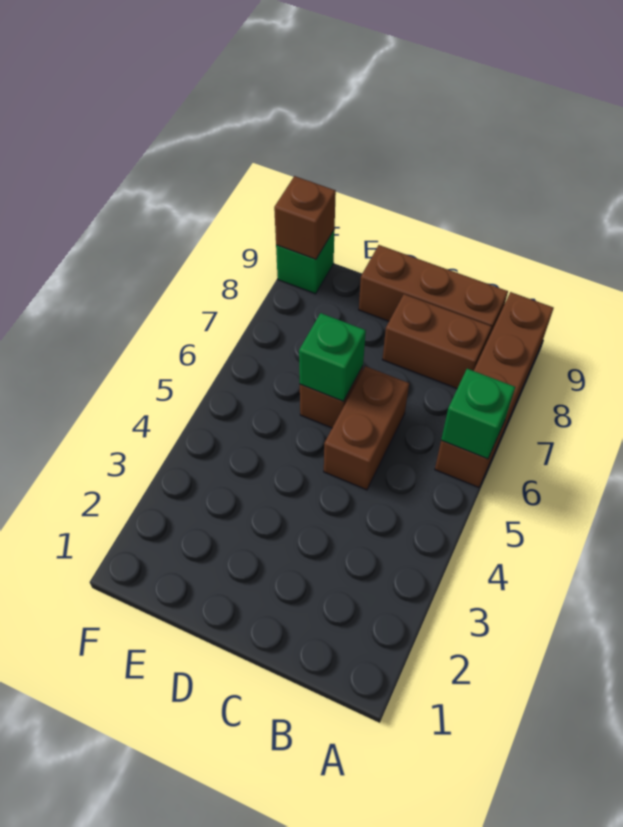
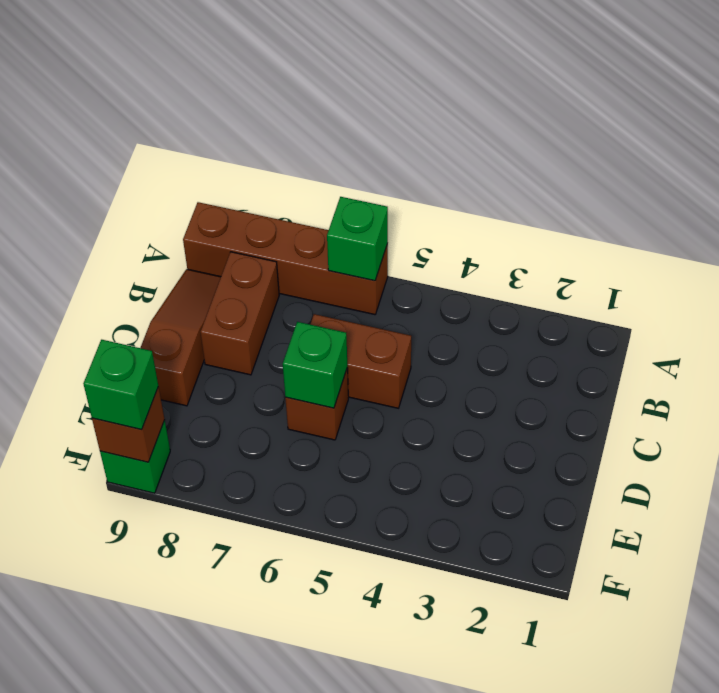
brown 1x3 brick [359,245,508,337] -> brown 1x3 slope [141,269,221,406]
none -> green 1x1 brick [83,340,158,430]

